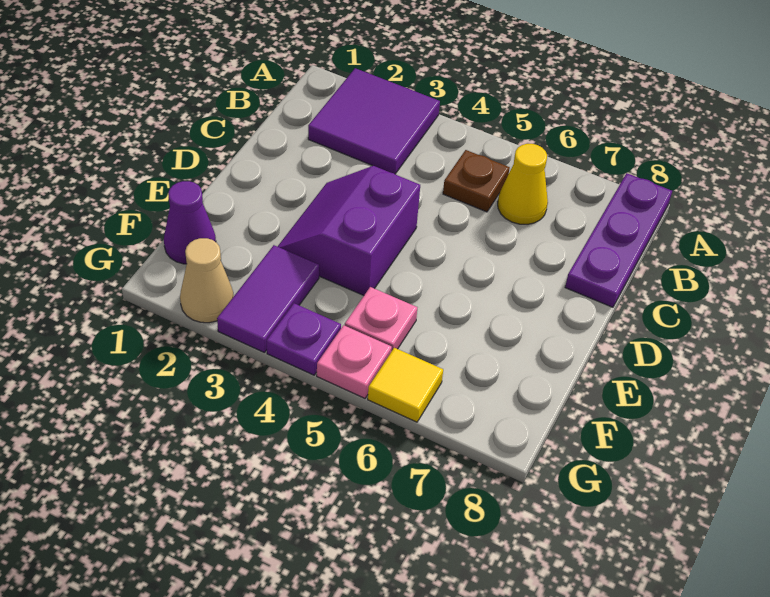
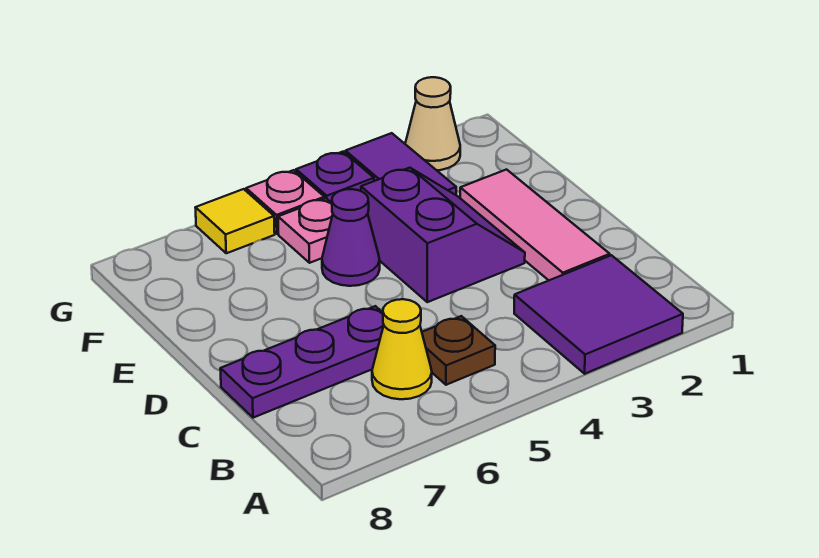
purple 1x3 plate [565,173,672,307] -> purple 1x3 plate turned to [220,306,384,418]
none -> pink 1x3 tile [460,170,610,280]
purple 1x1 cone [164,181,216,264] -> purple 1x1 cone moved to [322,189,380,286]

